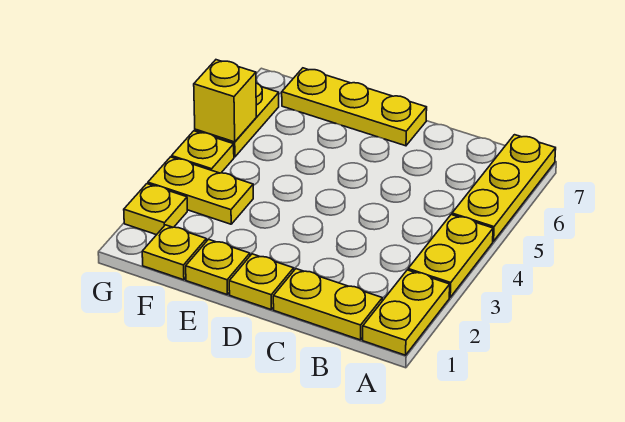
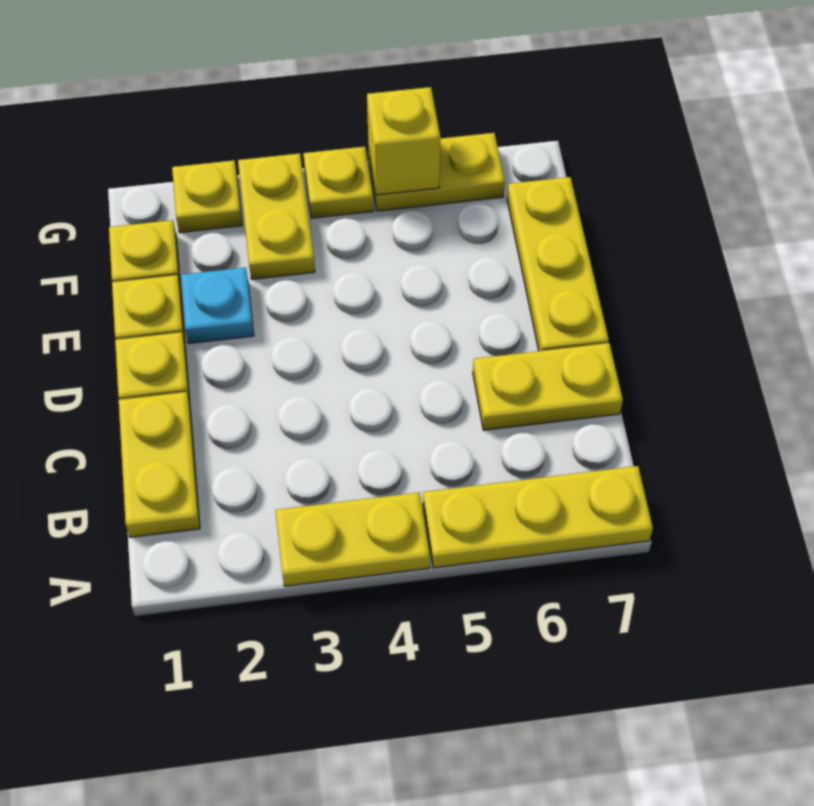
yellow 1x2 plate [363,270,450,355] -> yellow 1x2 plate moved to [473,343,623,430]
none -> cyan 1x1 plate [181,267,254,343]

